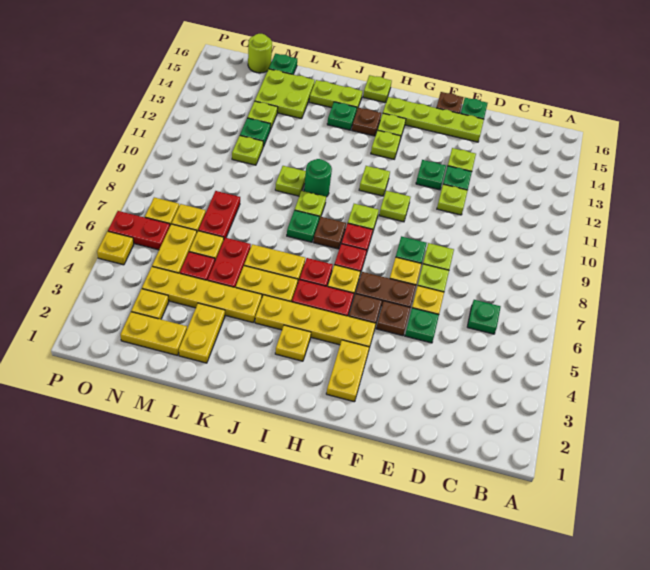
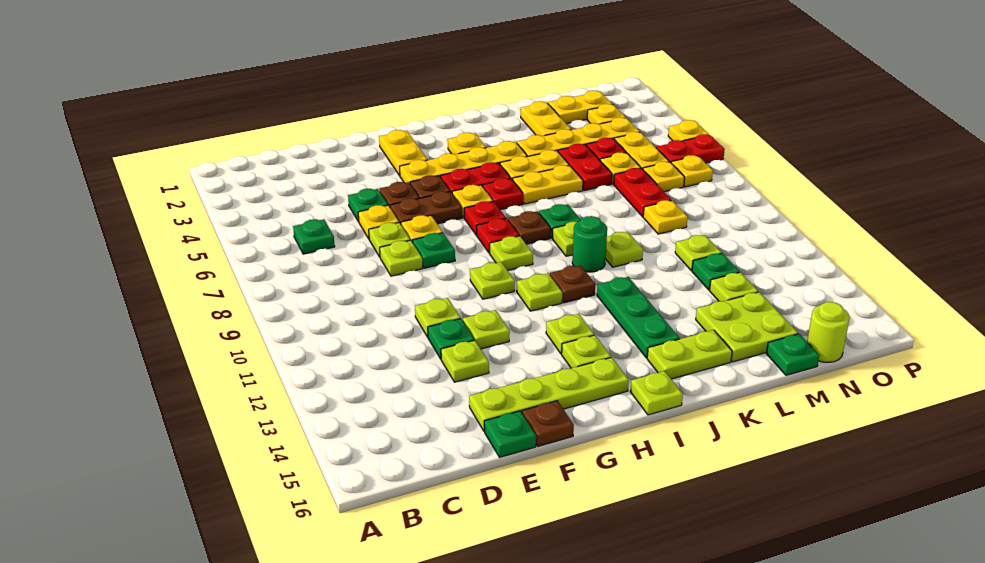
green 1x1 plate [416,160,446,190] -> lime 1x1 plate [463,310,510,349]
brown 1x1 plate [352,108,381,136] -> brown 1x1 plate moved to [550,265,595,303]
green 1x1 plate [327,102,357,130] -> green 1x3 plate [597,277,680,358]
none -> yellow 1x1 plate [643,200,688,234]

